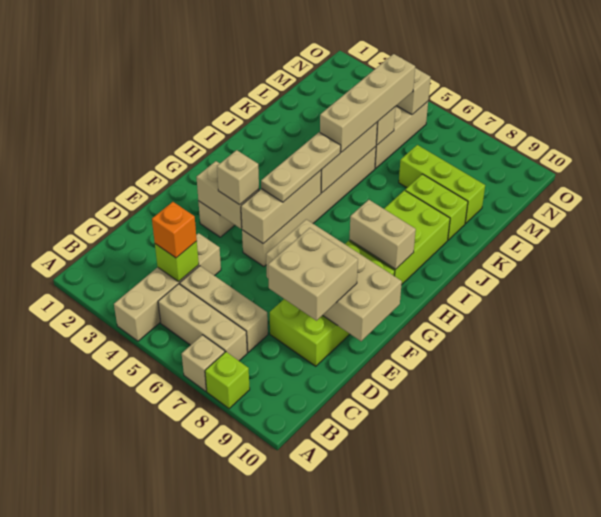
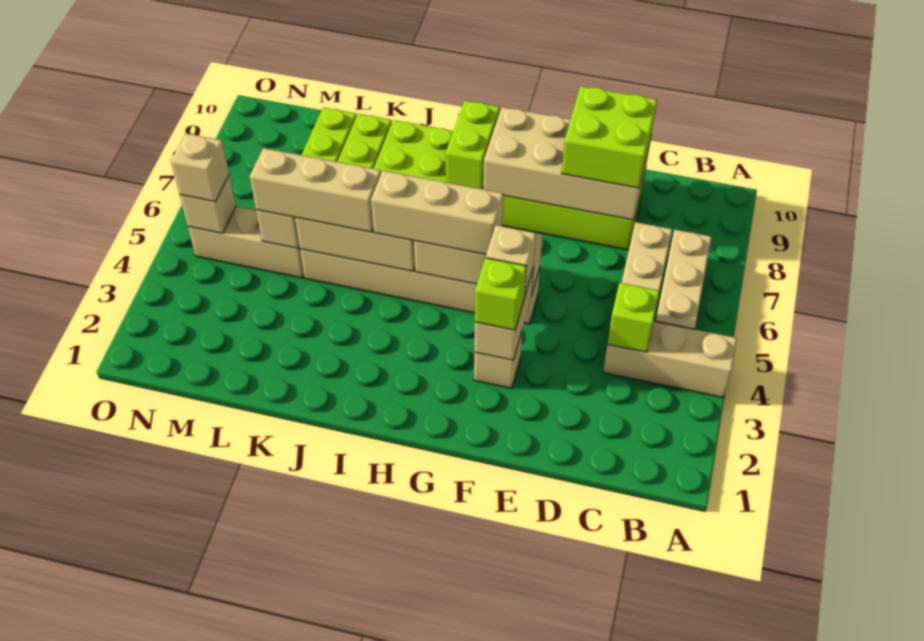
tan 1x4 brick [114,233,221,341] -> tan 1x3 brick [603,321,737,397]
tan 1x1 brick [182,335,225,391] -> tan 1x1 brick moved to [171,133,229,202]
lime 1x1 brick [205,352,250,409] -> lime 1x1 brick moved to [475,258,526,330]
orange 1x1 brick [152,202,197,258] -> none
tan 2x2 brick [268,228,358,321] -> lime 2x2 brick [562,86,657,188]
tan 2x4 brick [266,219,402,341] -> tan 2x4 brick turned to [483,107,651,220]
tan 1x3 plate [261,132,341,202] -> tan 1x3 brick [371,171,503,255]
tan 1x2 brick [349,200,416,269] -> lime 1x2 brick [446,101,500,189]
tan 1x4 brick [320,54,415,152] -> tan 1x3 brick [250,148,381,232]

